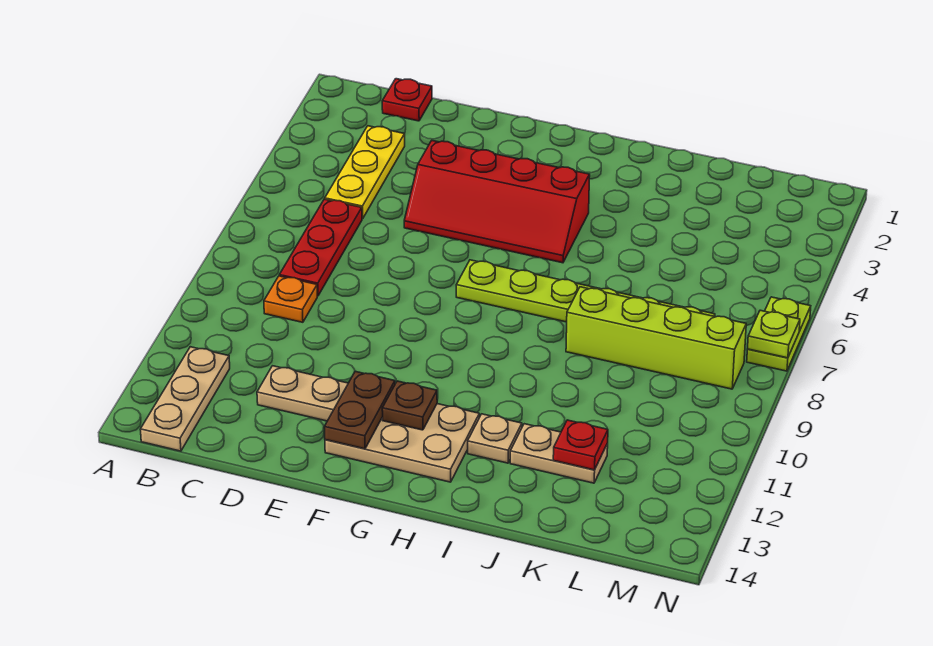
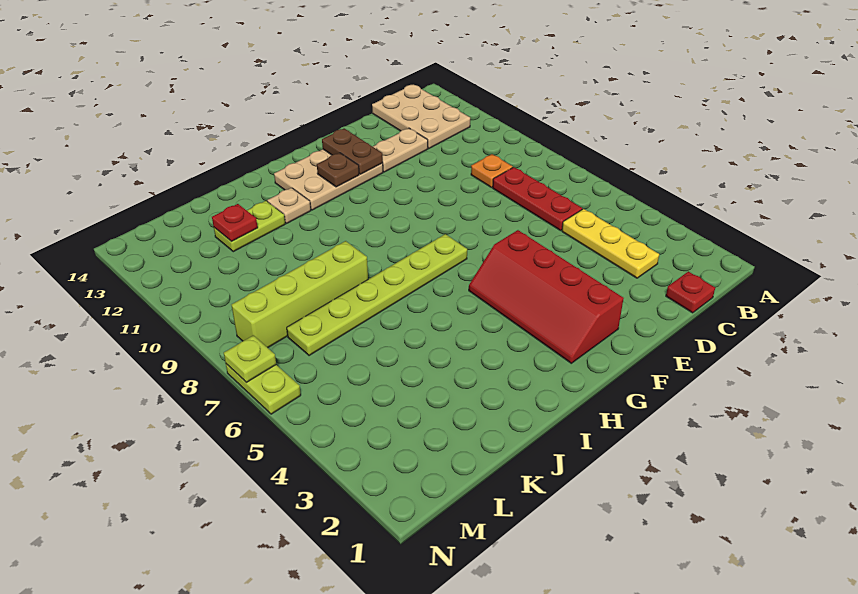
tan 1x3 plate [140,347,230,451] -> tan 2x3 plate [372,84,470,149]
red 2x4 slope [404,141,590,263] -> red 2x4 slope turned to [469,230,624,363]
tan 1x2 plate [510,424,608,483] -> lime 1x2 plate [214,201,285,252]

